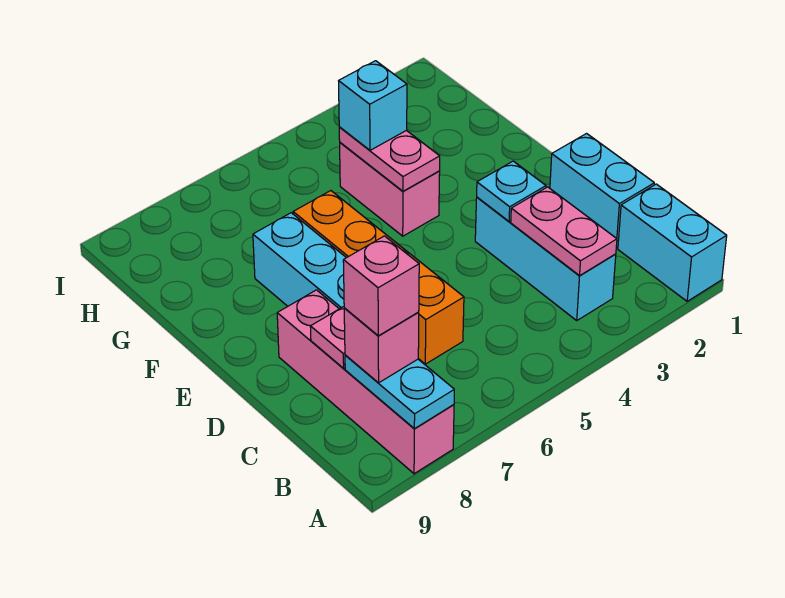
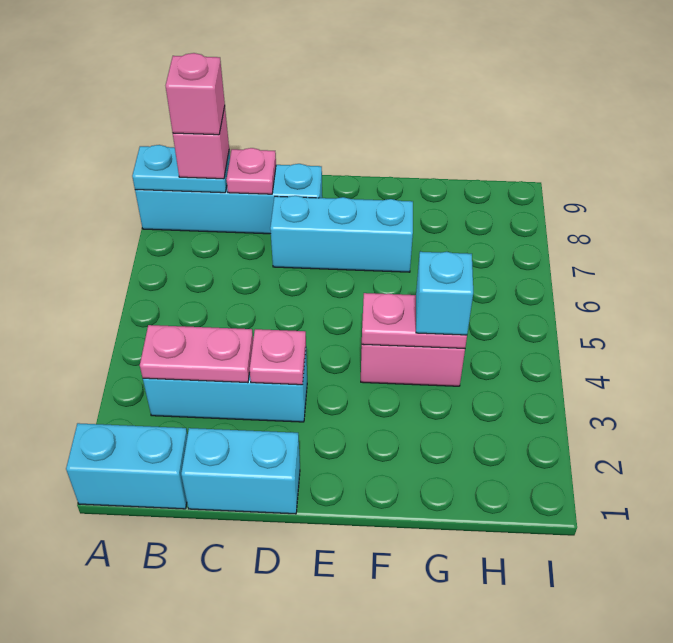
pink 1x4 brick [277,290,454,474] -> cyan 1x4 brick [135,164,322,234]
orange 1x4 brick [293,191,464,364] -> none
cyan 1x1 plate [477,161,546,221] -> pink 1x1 plate [250,329,306,385]

